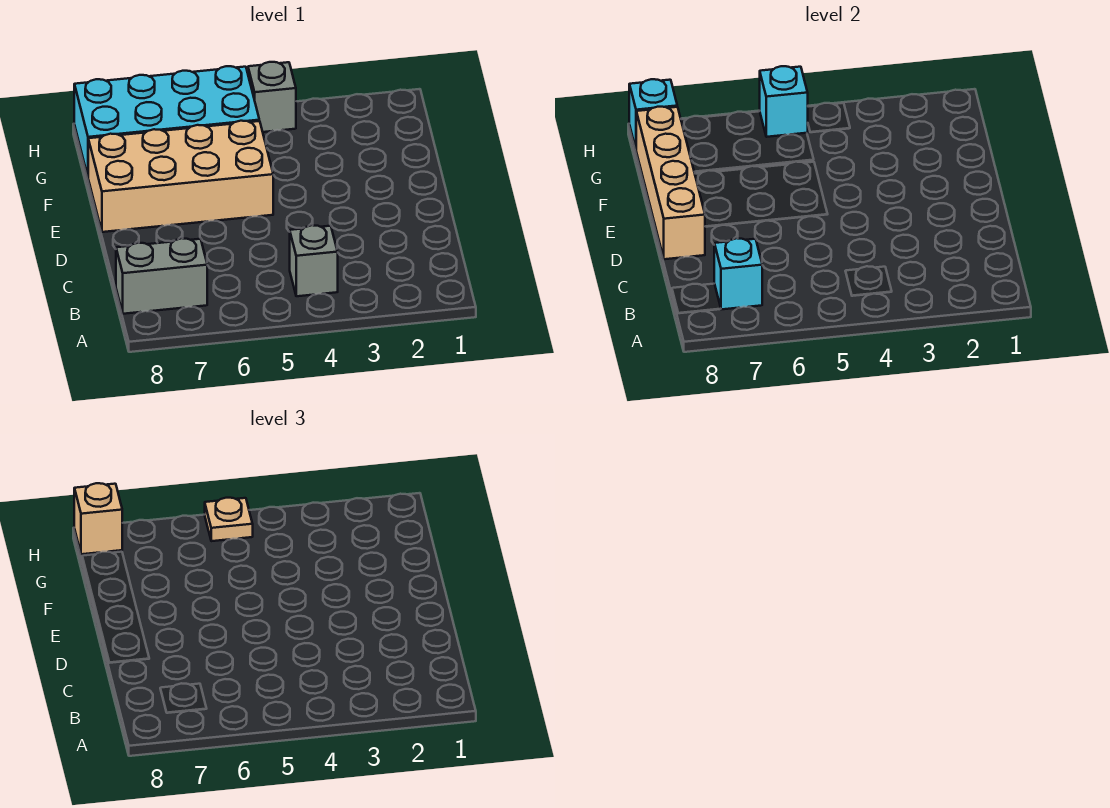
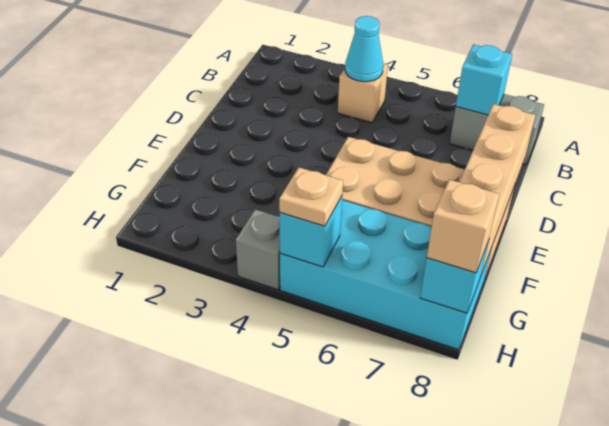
grey 1x1 brick [290,225,338,296] -> tan 1x1 brick [338,63,388,123]
none -> cyan 1x1 cone [345,16,383,82]

